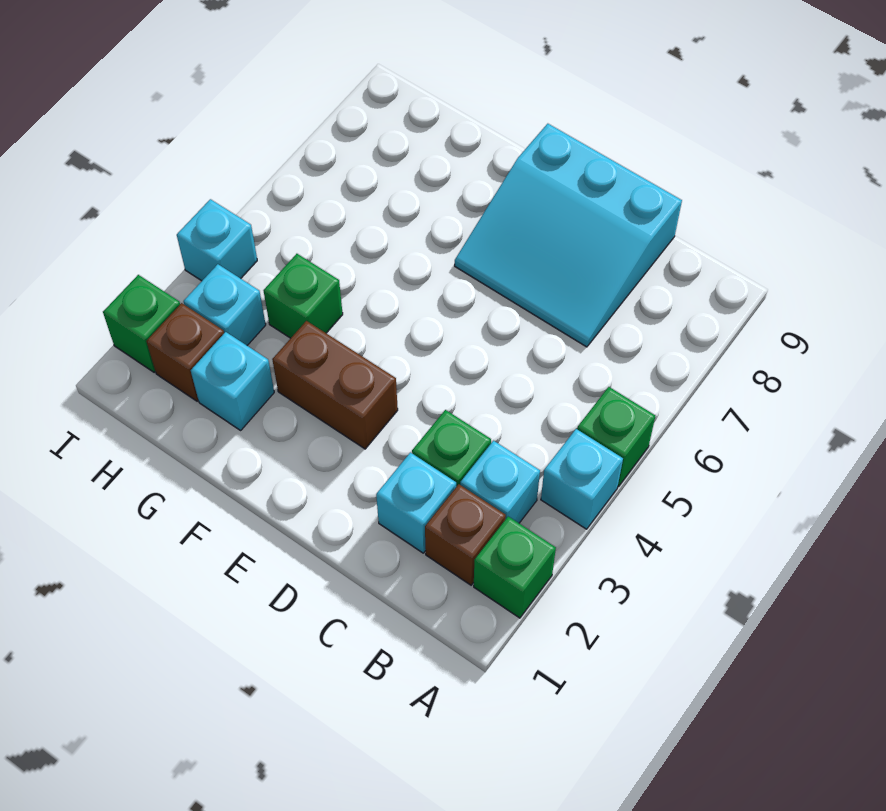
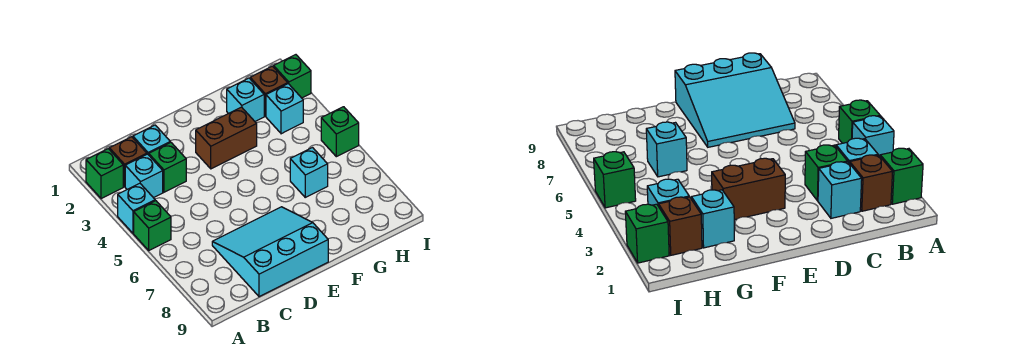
green 1x1 brick [264,254,343,338] -> green 1x1 brick moved to [321,107,359,157]
cyan 1x1 brick [177,199,257,281] -> cyan 1x1 brick moved to [290,148,328,197]

